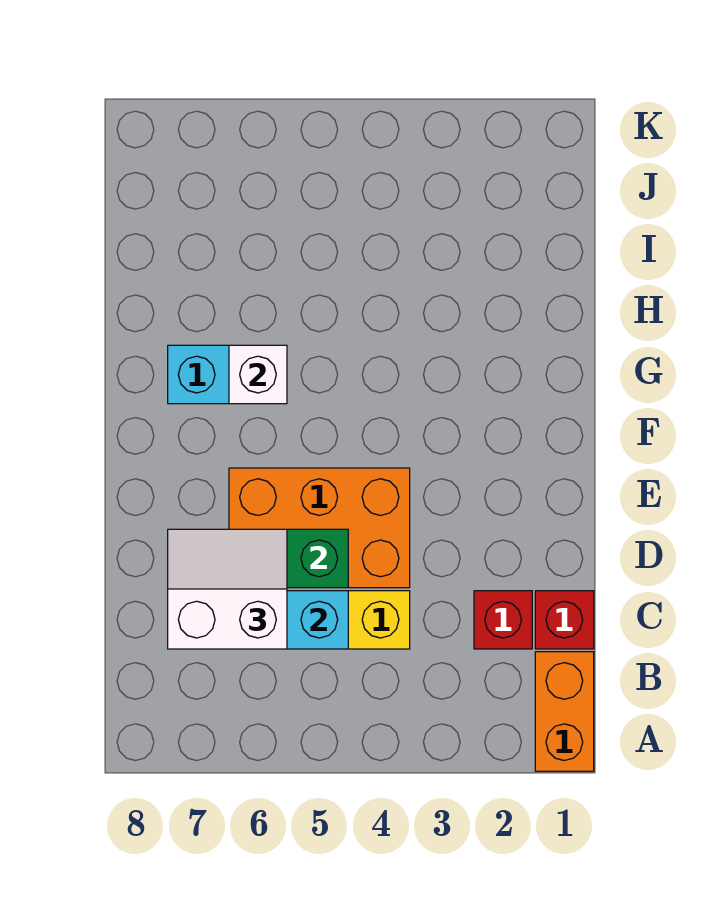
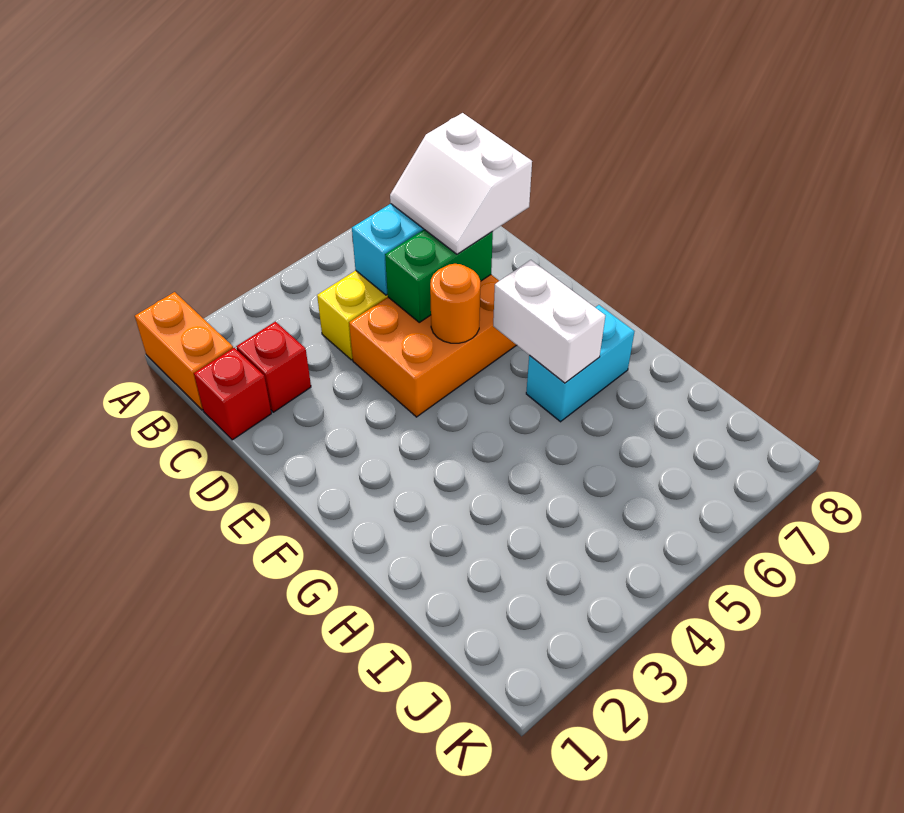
white 2x2 slope [168,529,287,649] -> white 2x2 slope turned to [390,113,532,254]
none -> orange 1x1 round brick [430,264,481,343]
white 1x1 brick [229,345,287,404] -> white 1x2 brick [493,260,605,383]

